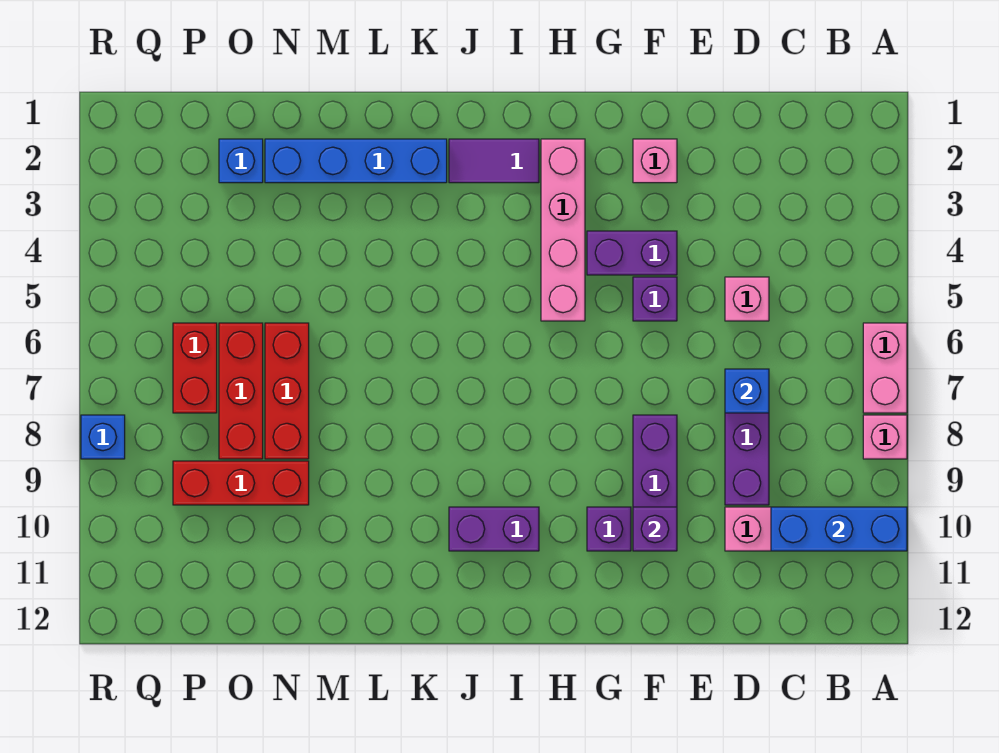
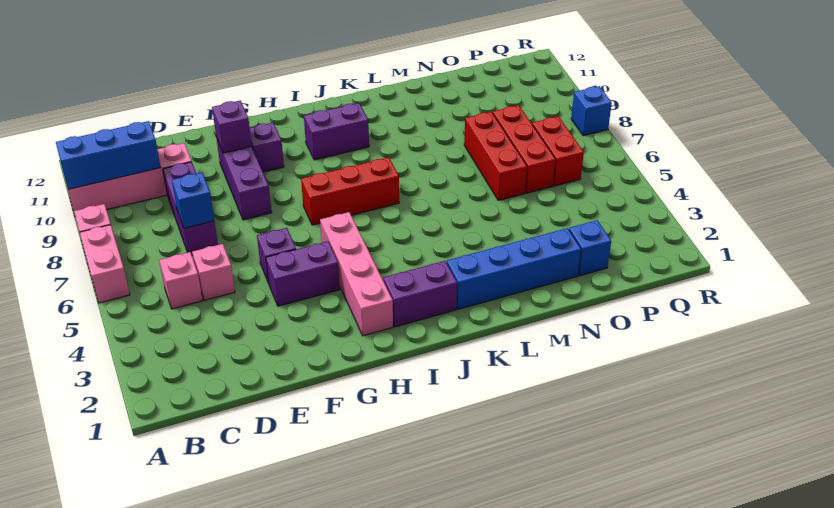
pink 1x1 brick [633,139,677,183] -> pink 1x1 brick moved to [159,252,203,309]
purple 1x2 tile [449,139,539,183] -> purple 1x2 brick [383,261,457,327]
red 1x3 brick [173,461,309,505] -> red 1x3 brick moved to [301,157,399,225]

